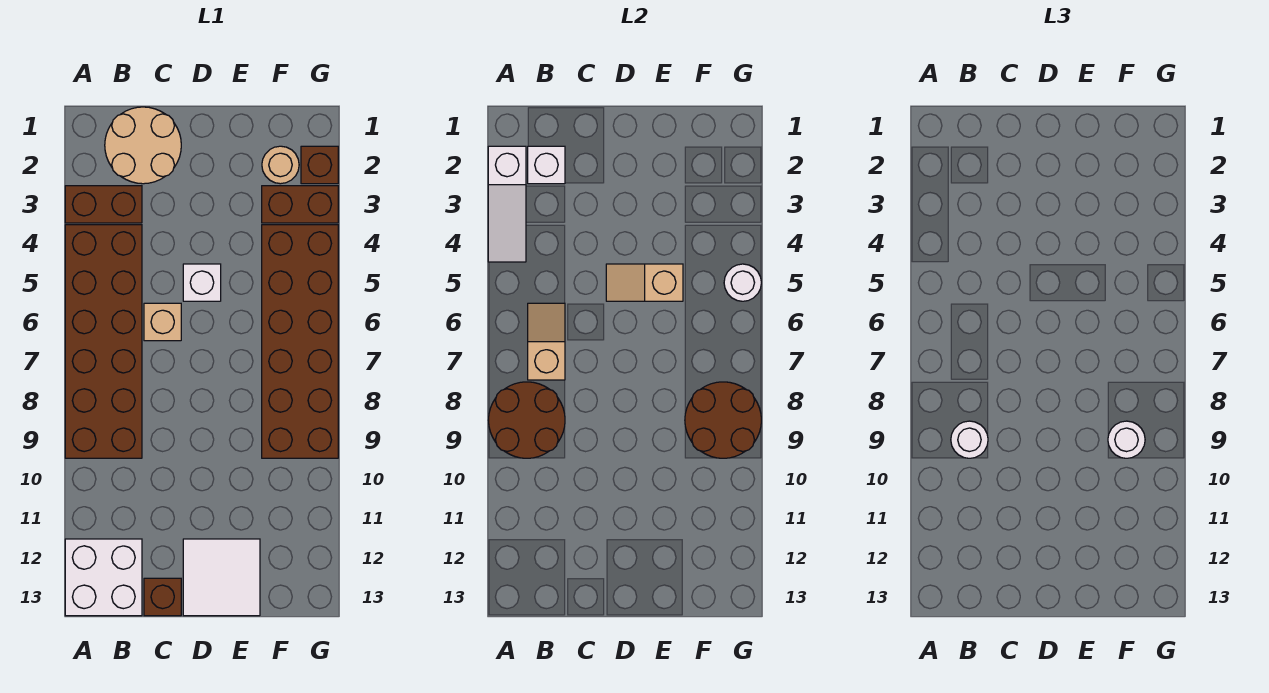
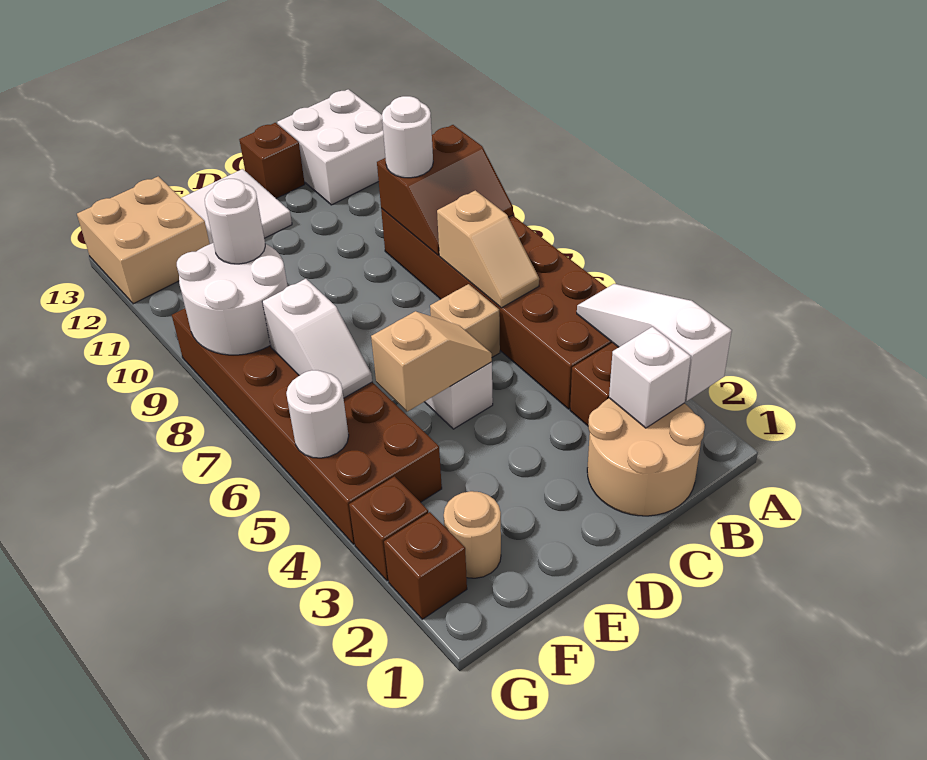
brown 2x2 round brick [489,382,565,458] -> brown 2x2 slope [377,125,513,255]
brown 1x2 brick [262,186,338,223] -> brown 1x1 brick [349,476,428,581]
none -> white 1x2 slope [262,279,372,398]
brown 2x2 round brick [685,382,761,458] -> white 2x2 round brick [177,243,288,355]
none -> tan 2x2 brick [77,176,210,304]

